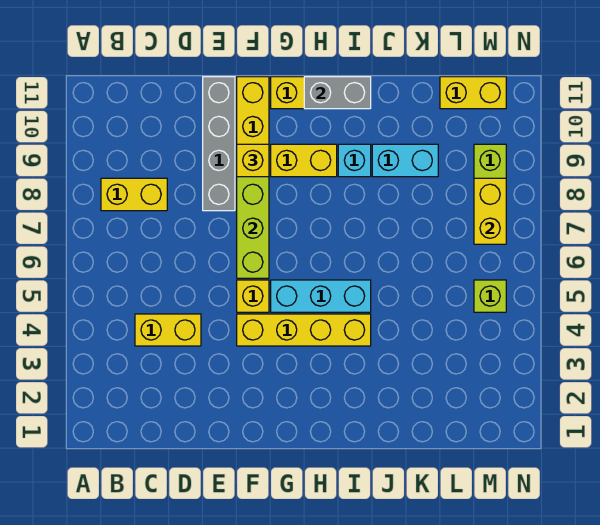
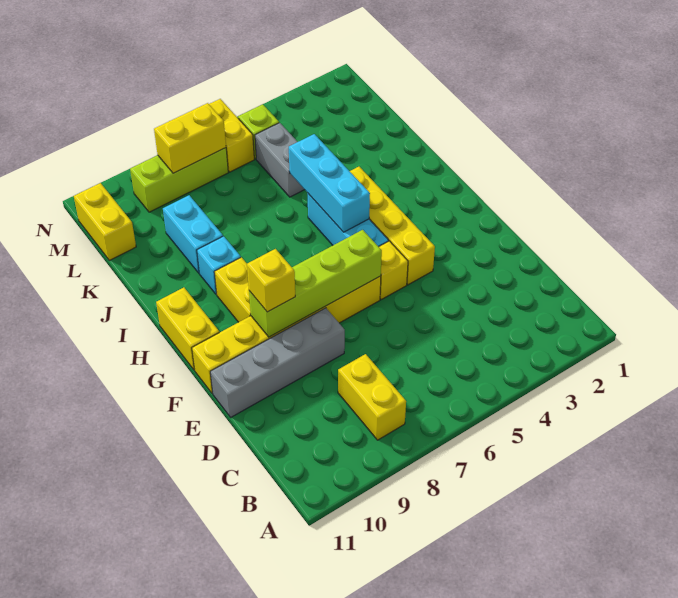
yellow 1x2 brick [135,314,201,346] -> yellow 1x2 brick moved to [209,99,254,172]
none -> cyan 1x3 brick [289,134,370,232]
grey 1x2 brick [304,77,371,109] -> grey 1x2 brick moved to [255,123,305,197]

